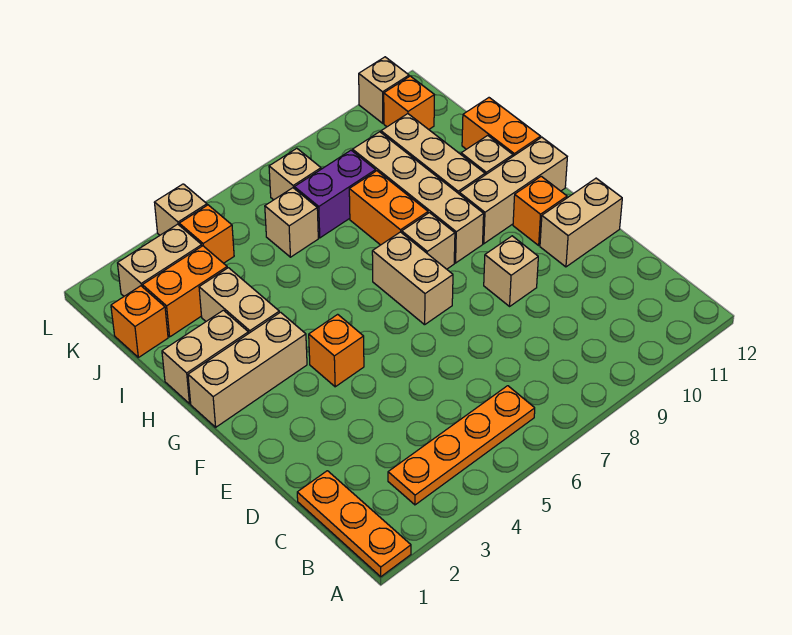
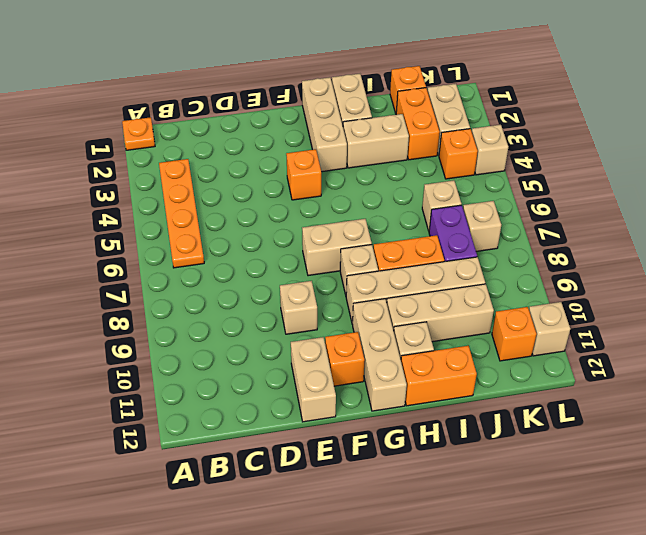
orange 1x3 plate [297,471,411,577] -> orange 1x1 plate [122,117,155,150]

